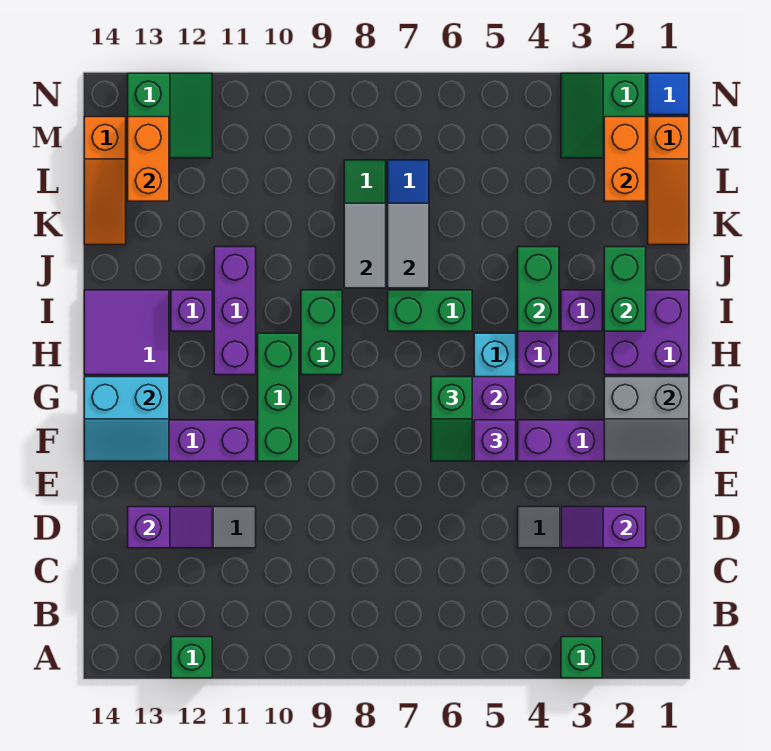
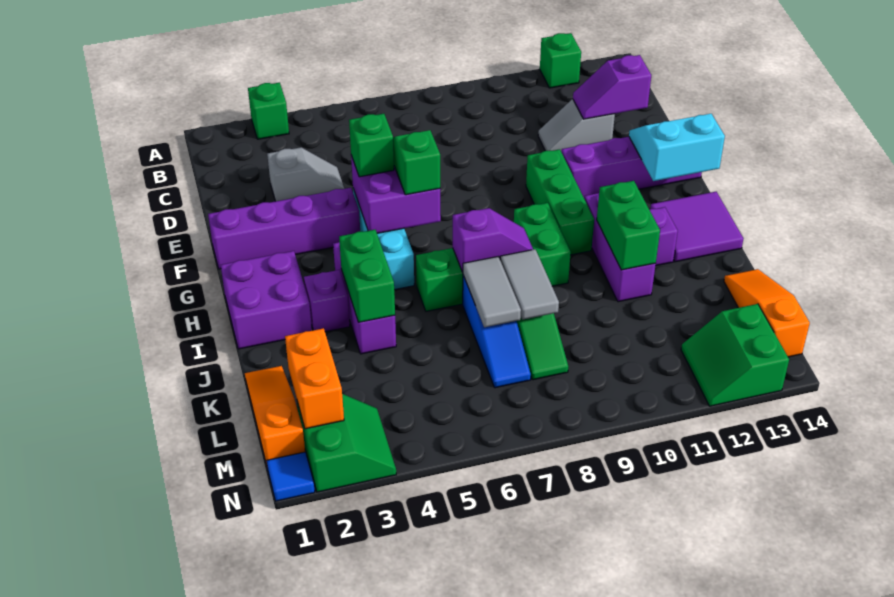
purple 1x2 slope [561,507,646,548] -> purple 1x2 slope moved to [453,208,533,272]
grey 2x2 slope [604,377,689,461] -> none
purple 1x1 brick [474,420,516,461] -> green 1x1 brick [349,114,394,177]
green 1x2 brick [604,247,646,331] -> green 1x2 brick moved to [597,181,660,270]
orange 1x2 brick [128,117,169,201] -> none

